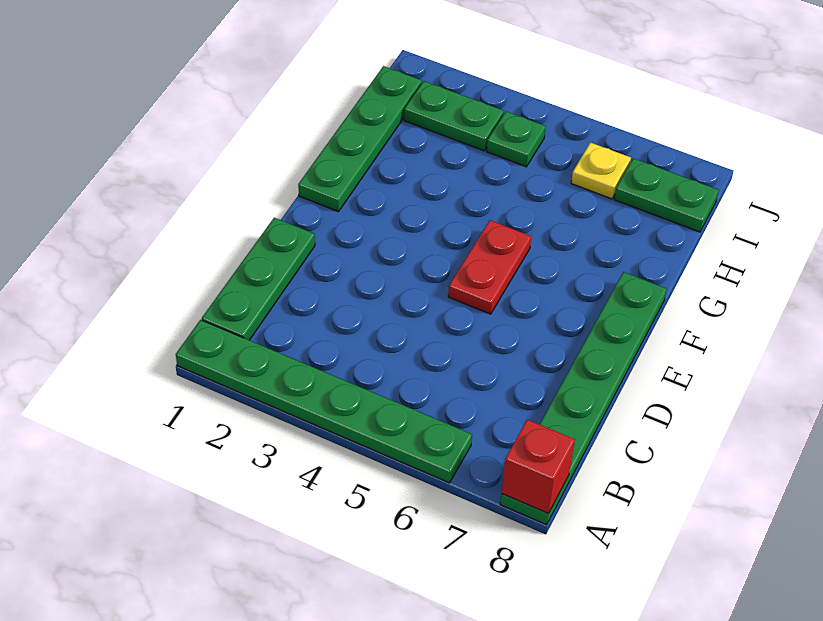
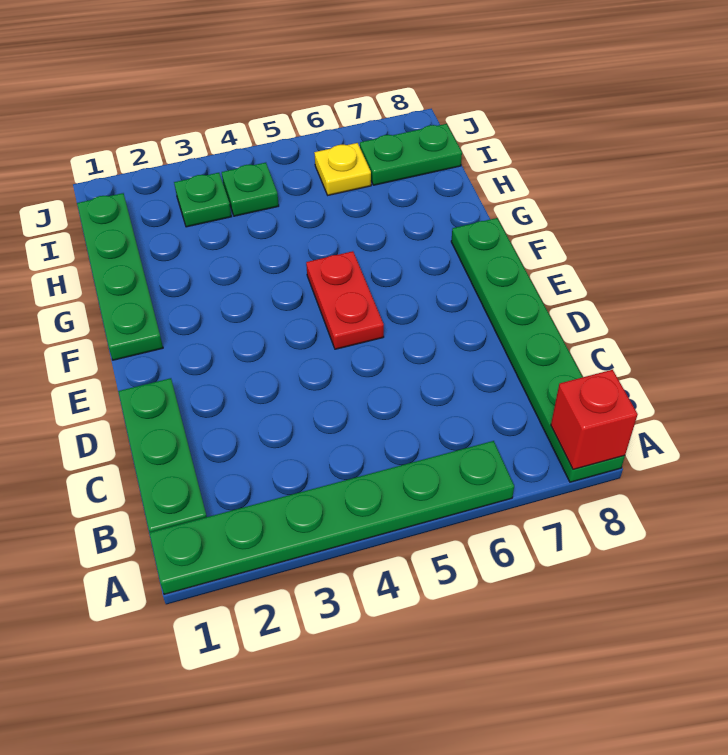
green 1x2 plate [404,81,504,151] -> green 1x1 plate [174,173,231,227]

